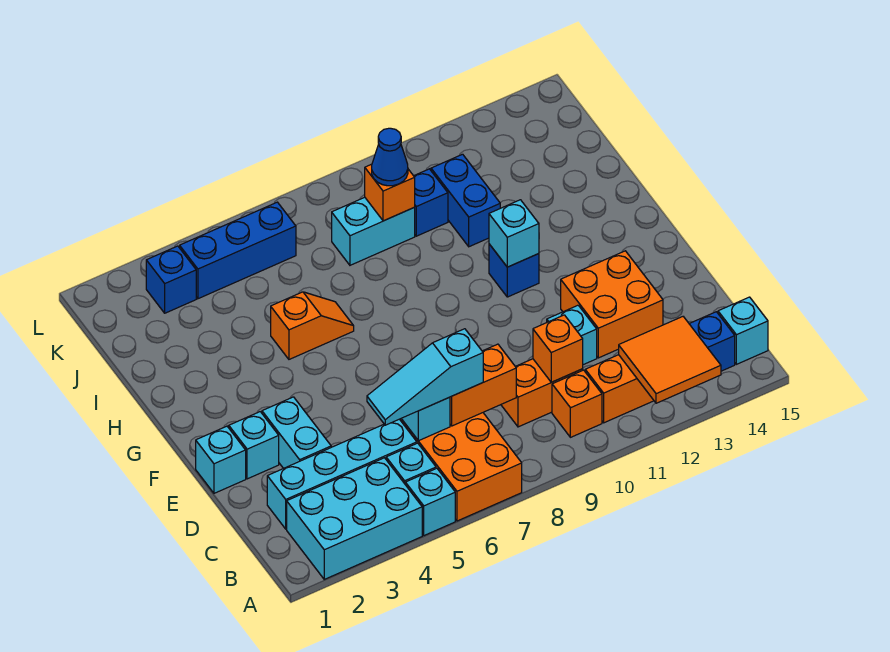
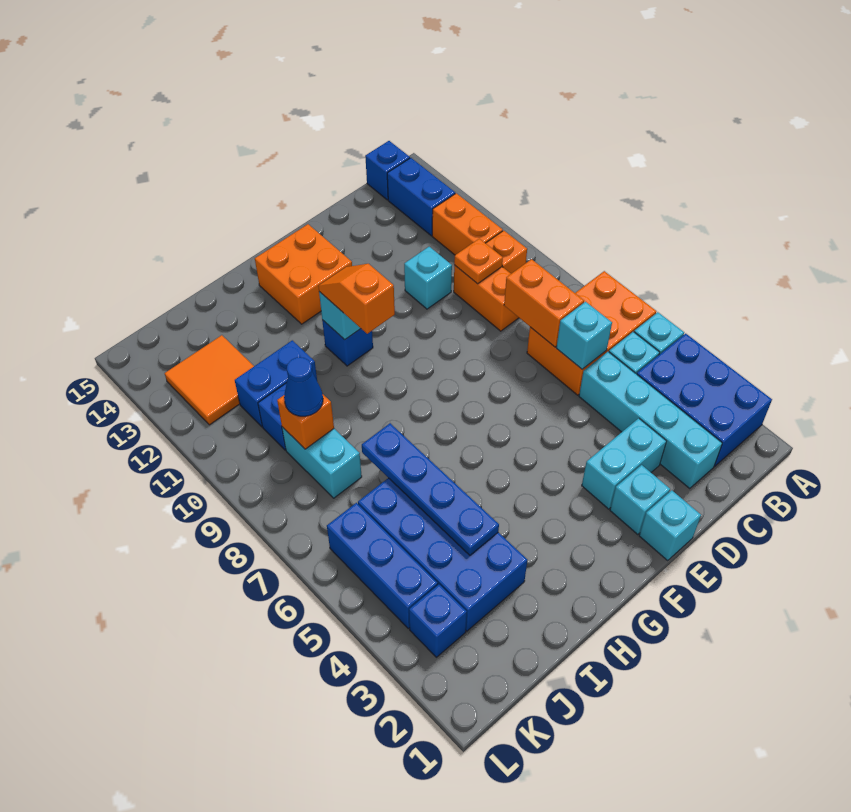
cyan 2x3 brick [287,458,422,579] -> blue 2x3 brick [637,334,772,466]
orange 2x2 tile [619,317,721,403] -> orange 2x2 tile moved to [165,335,254,425]
cyan 1x1 brick [718,297,768,364] -> blue 1x1 brick [365,141,410,200]
cyan 1x3 slope [367,329,483,425] -> none
orange 1x1 brick [533,315,583,382] -> orange 1x1 plate [454,239,503,284]
orange 2x2 brick [561,251,663,358] -> orange 2x2 brick moved to [255,224,352,324]
orange 1x2 slope [271,292,354,359] -> orange 1x2 slope moved to [318,264,395,334]
none -> blue 2x4 brick [358,478,527,631]
none -> blue 1x4 plate [362,423,499,555]

